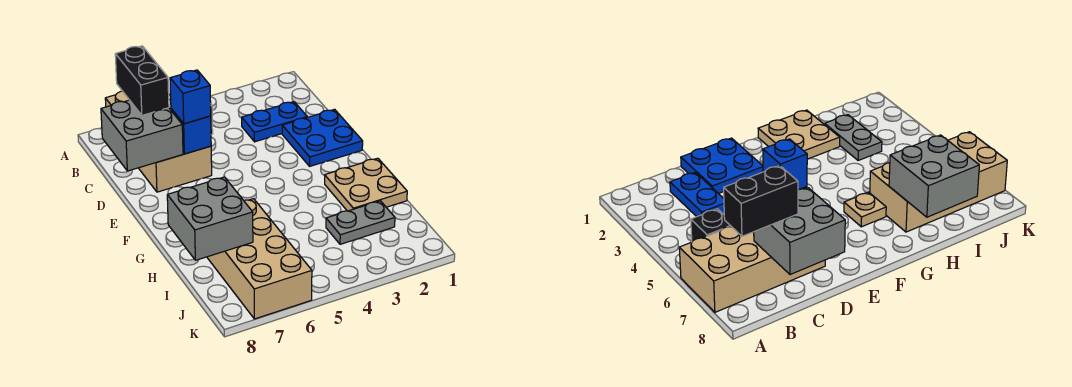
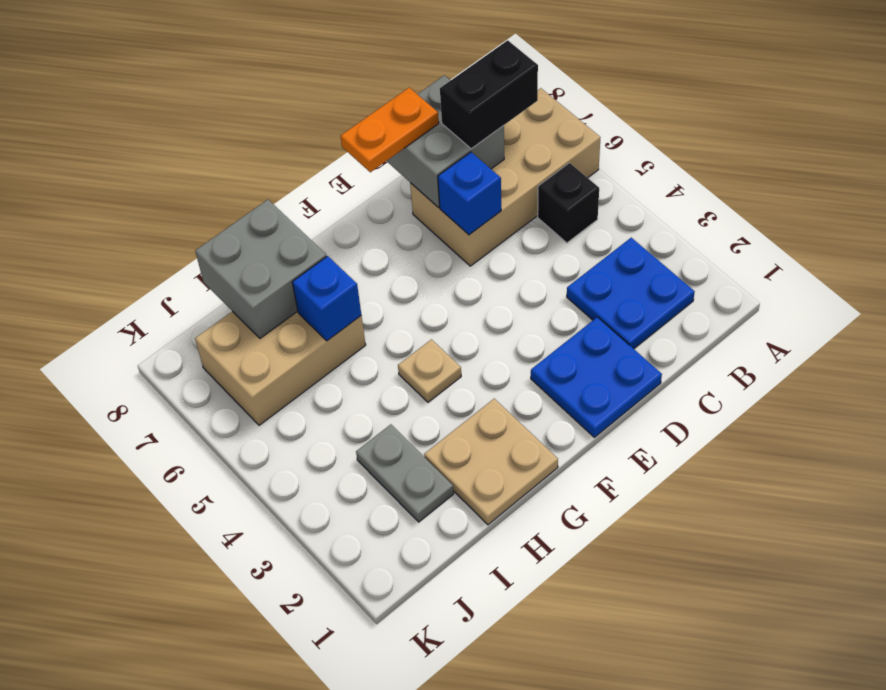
blue 1x2 plate [242,102,307,142] -> blue 2x2 plate [567,238,695,349]
blue 1x1 brick [170,70,211,124] -> blue 1x1 brick moved to [292,256,361,341]
none -> orange 1x2 plate [341,88,439,172]
tan 1x1 plate [844,192,886,227] -> tan 1x1 plate moved to [398,339,461,402]
tan 2x4 brick [207,199,312,319] -> tan 2x3 brick [195,311,366,425]

